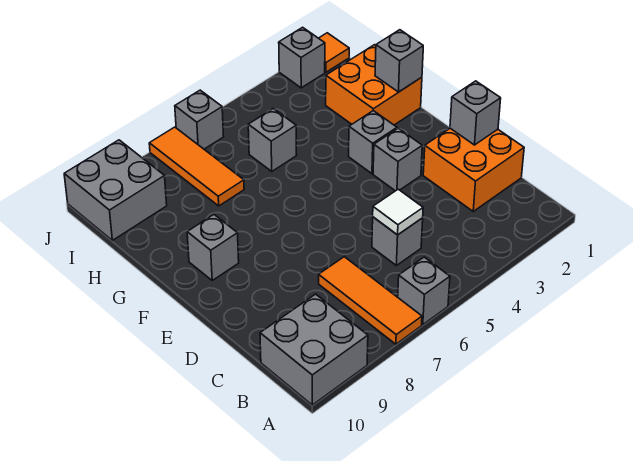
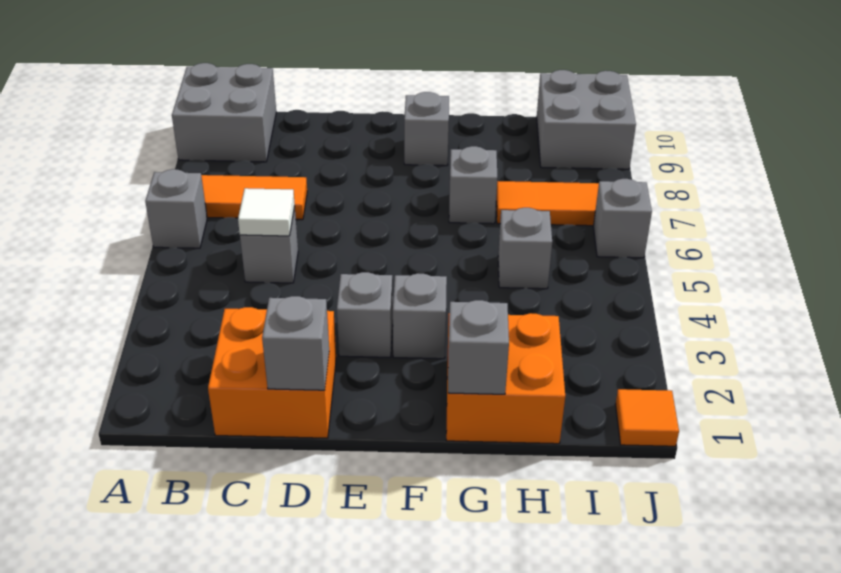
grey 1x1 brick [279,27,325,88] -> grey 1x1 brick moved to [449,146,497,224]

